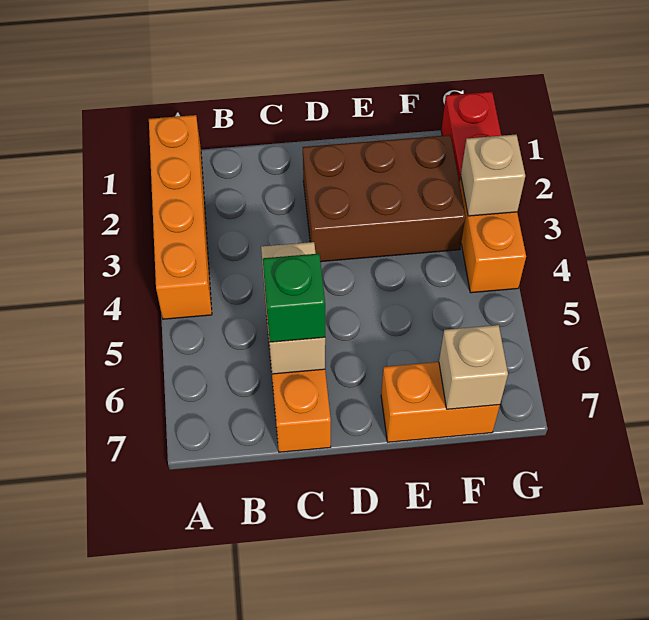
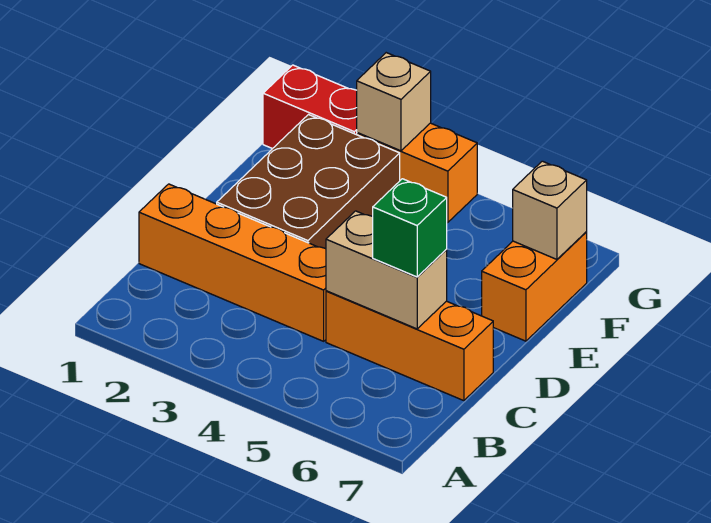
orange 1x4 brick [149,115,212,319] -> orange 1x4 brick moved to [139,184,326,341]

